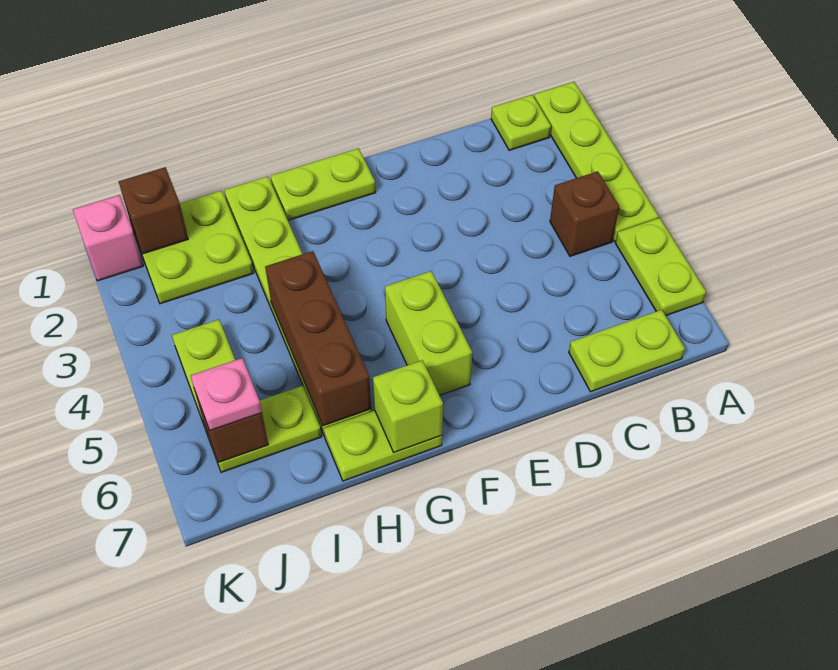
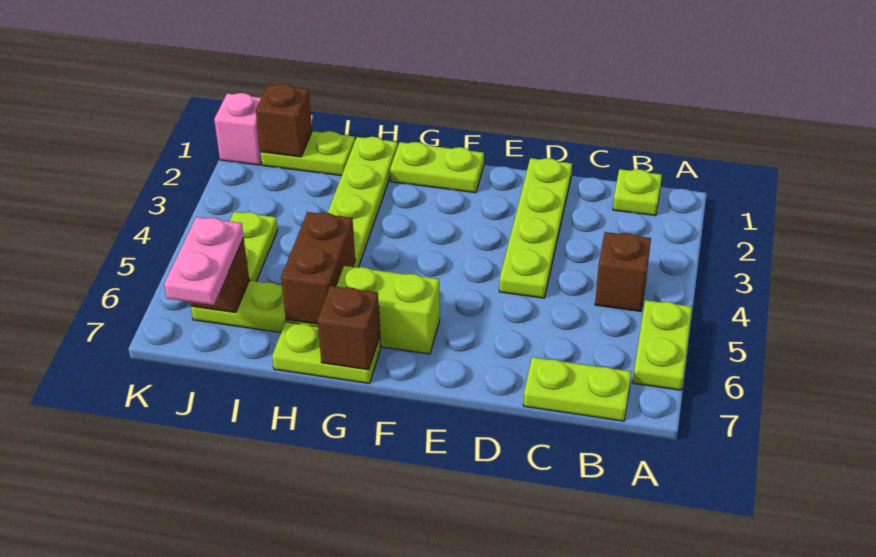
lime 1x4 plate [534,82,659,241] -> lime 1x4 plate moved to [499,158,572,298]
lime 1x2 brick [385,271,472,395] -> lime 1x2 brick turned to [336,266,440,354]
lime 1x1 brick [373,360,443,452] -> brown 1x1 brick [318,286,380,370]
brown 1x3 brick [265,251,371,426] -> brown 1x2 brick [281,212,355,324]
lime 2x2 plate [131,190,254,304] -> lime 1x2 plate [261,131,355,176]
pink 1x1 plate [191,358,262,431] -> pink 1x2 plate [164,217,244,305]

